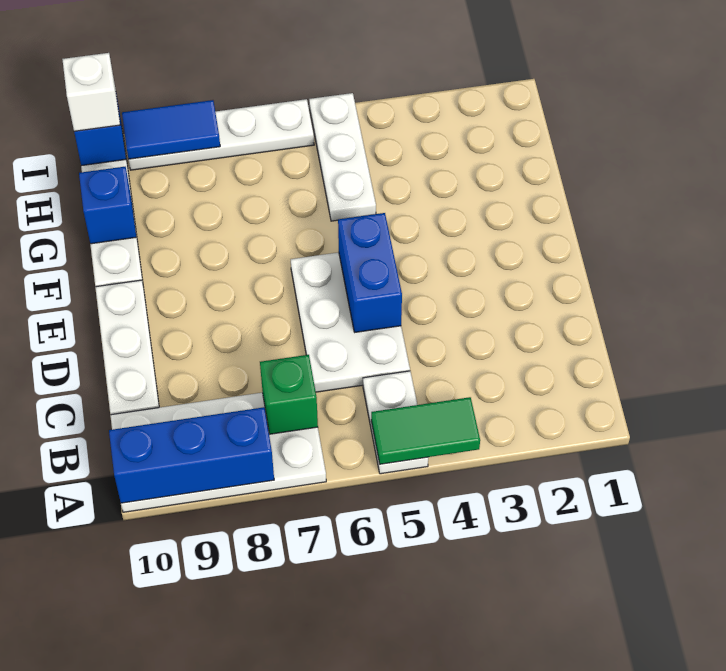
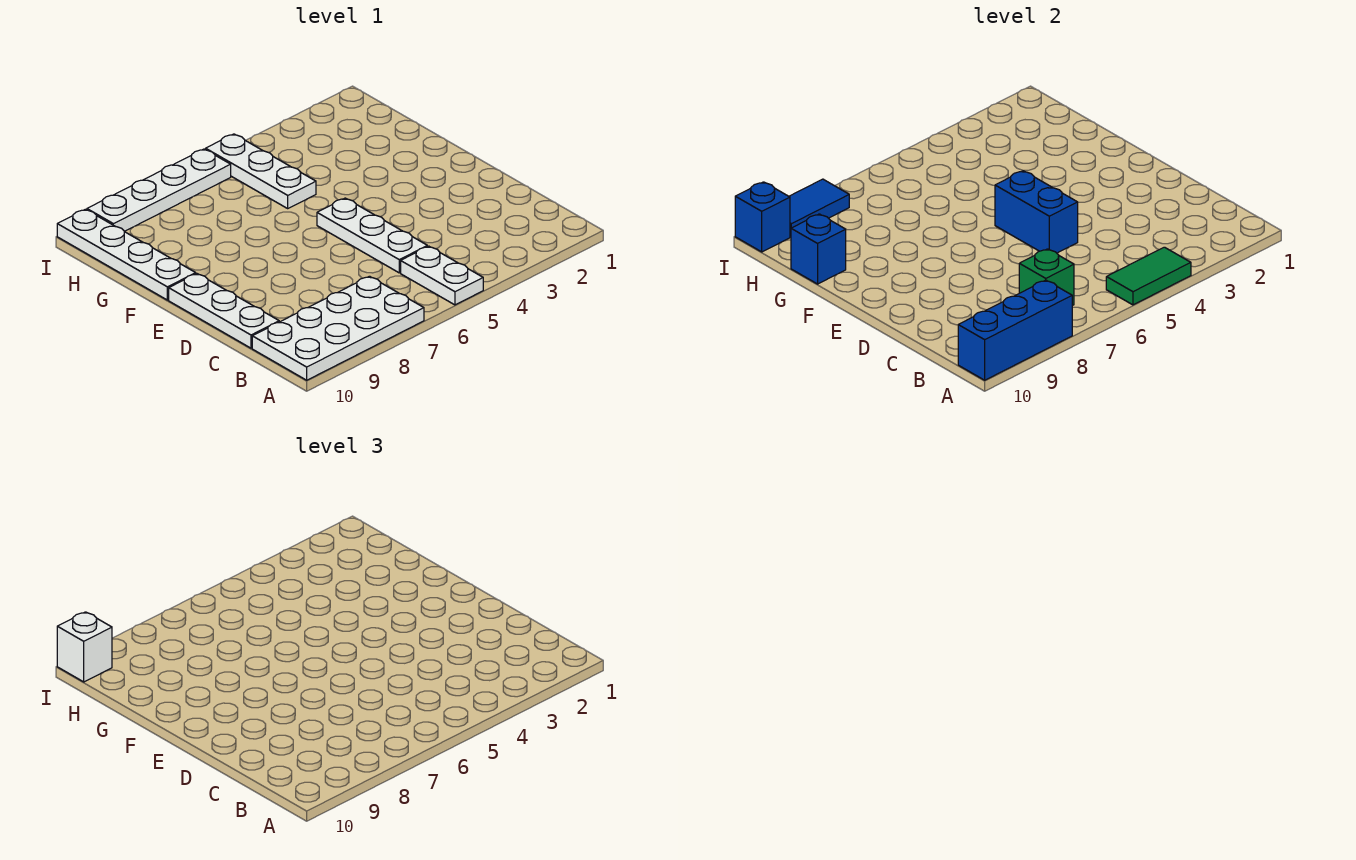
white 2x3 plate [291,252,410,392] -> white 1x3 plate [317,198,427,273]

